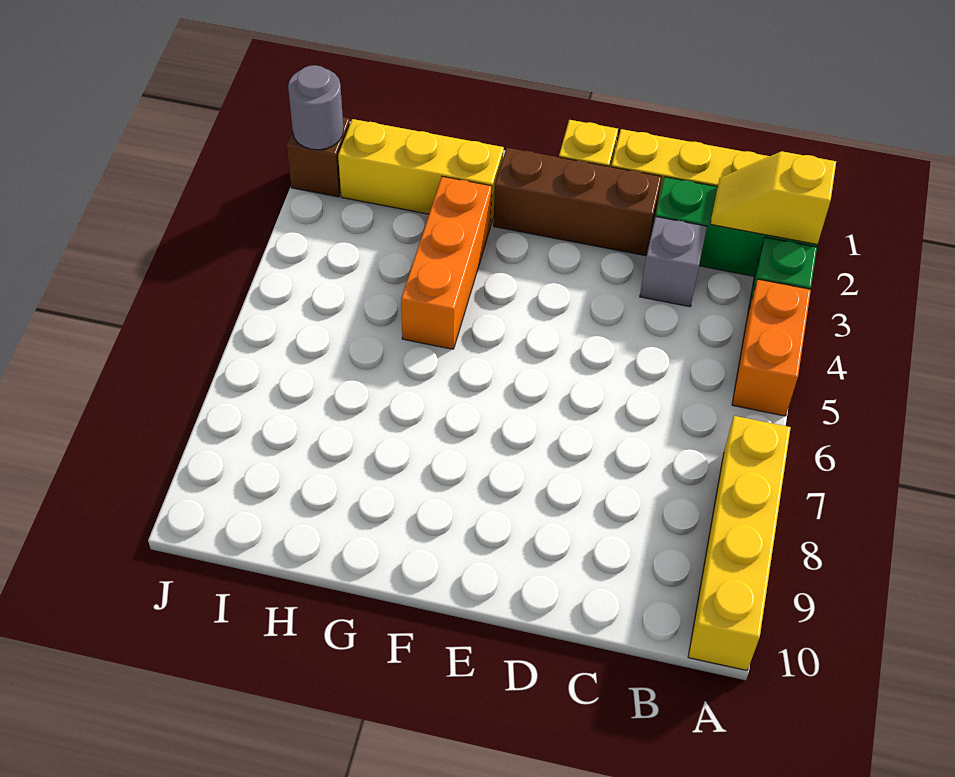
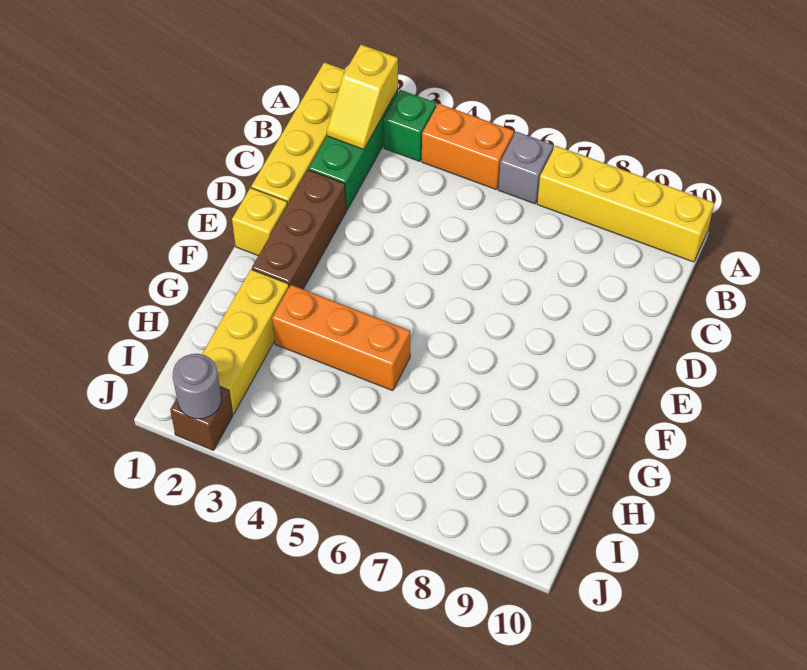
grey 1x1 brick [640,217,707,307] -> grey 1x1 brick moved to [498,132,553,204]

